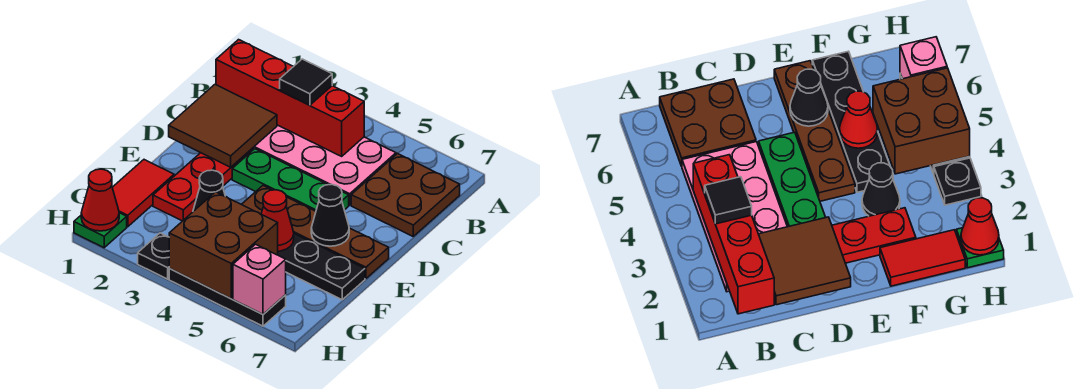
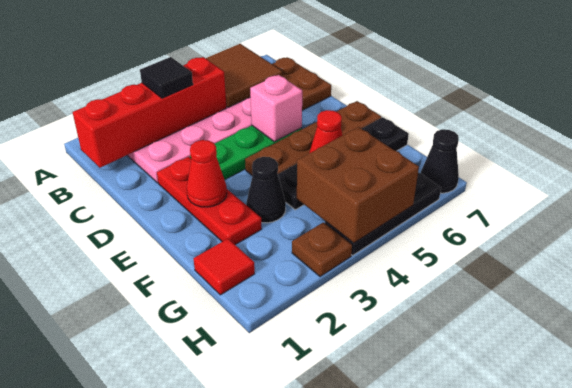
brown 2x2 tile [169,85,277,167] -> brown 2x2 tile moved to [205,44,282,107]
black 1x1 cone [311,184,349,246] -> black 1x1 cone moved to [421,129,459,193]
red 1x2 tile [112,160,174,227] -> red 1x1 tile [194,239,255,295]
green 1x1 plate [74,213,127,248] -> none
red 1x1 cone [81,169,119,231] -> red 1x1 cone moved to [187,140,227,207]
black 1x1 plate [138,233,170,279] -> brown 1x1 plate [292,222,352,277]
pink 1x1 brick [233,244,286,314] -> pink 1x1 brick moved to [250,75,302,142]

